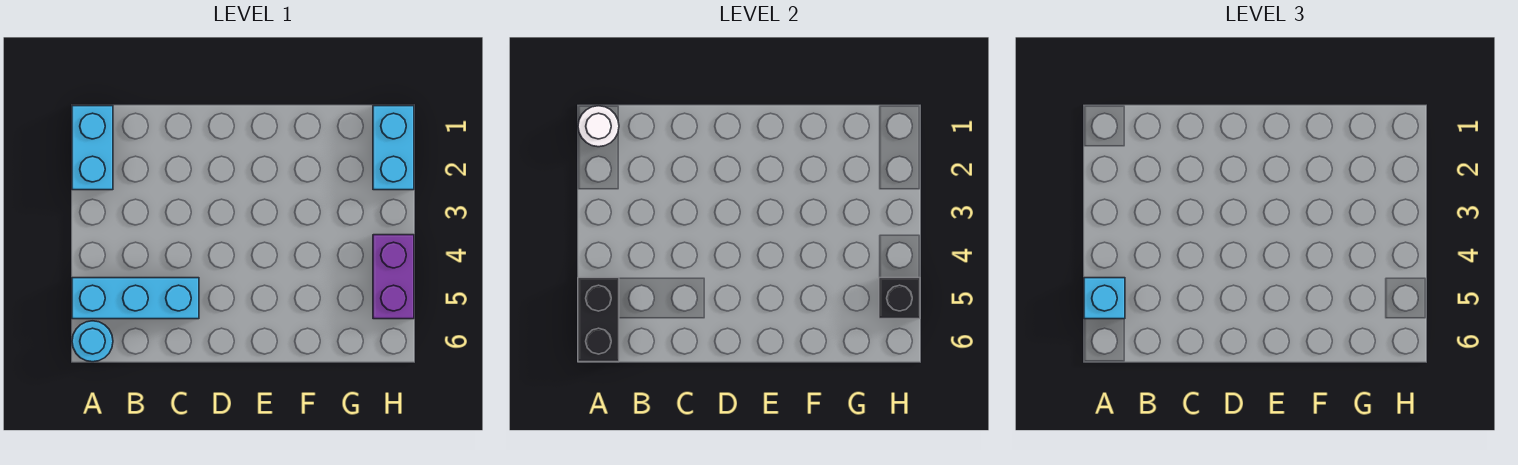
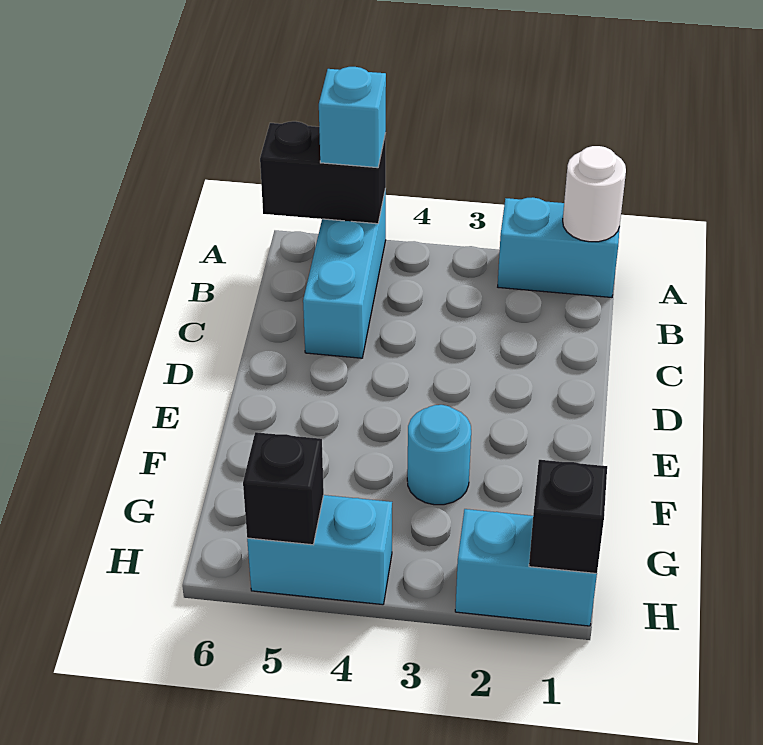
cyan 1x1 round brick [72,321,113,362] -> cyan 1x1 round brick moved to [407,405,471,505]
none -> black 1x1 brick [529,460,607,574]
purple 1x2 brick [373,235,414,319] -> cyan 1x2 brick [247,495,392,605]

